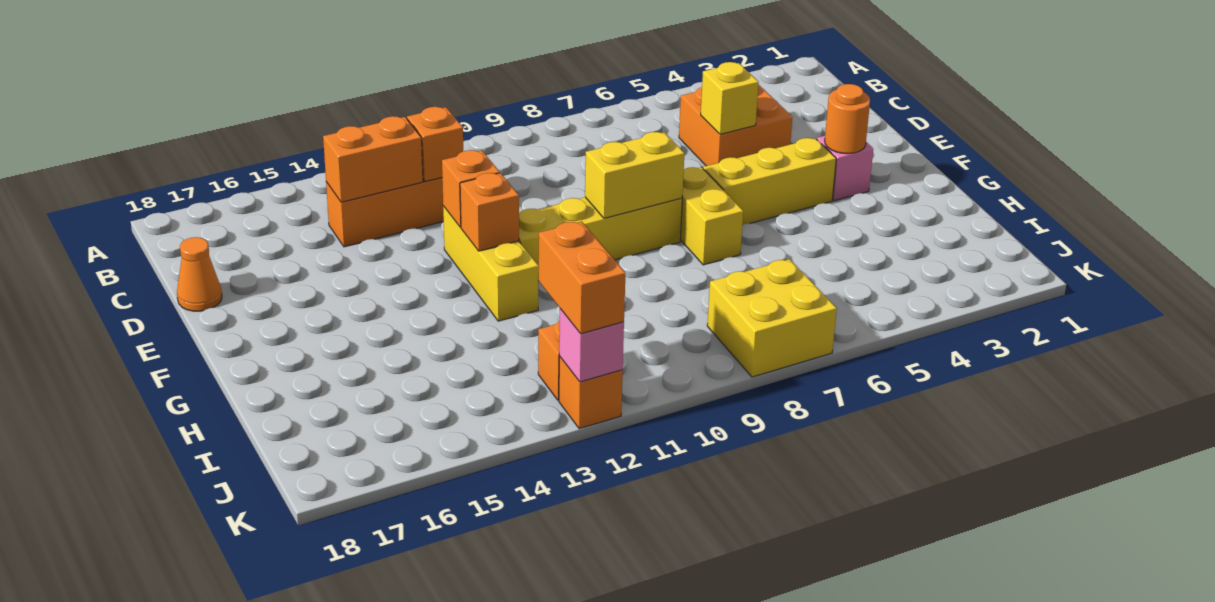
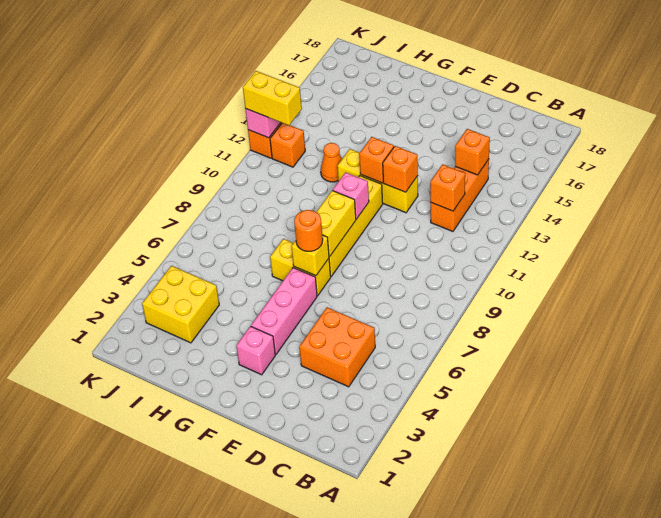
orange 1x2 brick [323,116,423,202] -> orange 1x1 brick [455,129,490,175]
yellow 1x1 brick [701,62,759,134] -> yellow 1x1 brick moved to [291,235,329,276]
orange 1x1 cone [177,237,222,311] -> orange 1x1 cone moved to [321,143,342,182]
orange 1x1 round brick [825,84,870,154] -> orange 1x1 round brick moved to [294,210,323,251]
yellow 1x3 brick [703,138,836,225] -> pink 1x3 brick [251,268,317,354]
none -> pink 1x1 brick [333,172,369,219]
yellow 2x2 brick [707,259,837,377] -> yellow 2x2 brick moved to [142,266,219,343]
orange 1x2 brick [538,221,625,334] -> yellow 1x2 brick [243,71,302,125]

